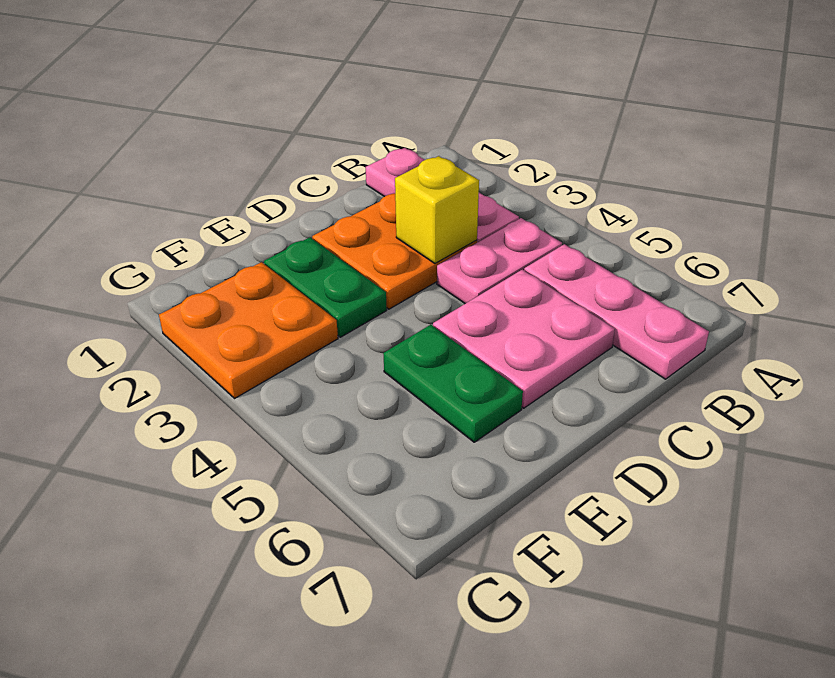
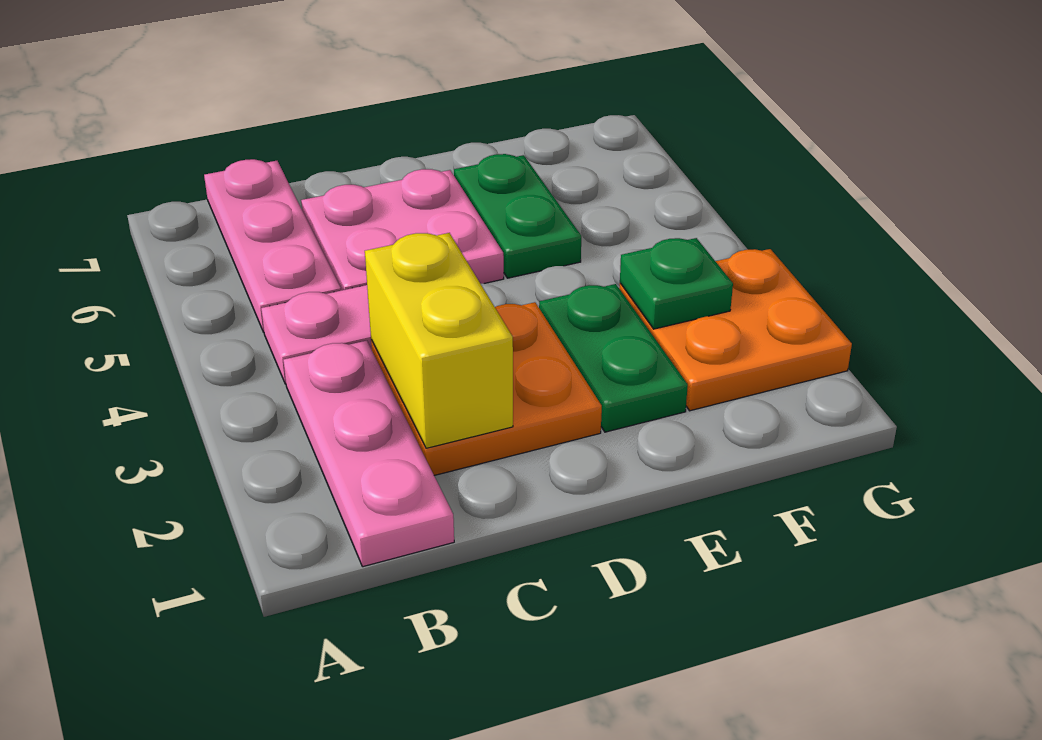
yellow 1x1 brick [395,156,479,263] -> yellow 1x2 brick [365,233,513,448]
none -> green 1x1 plate [620,238,733,329]

